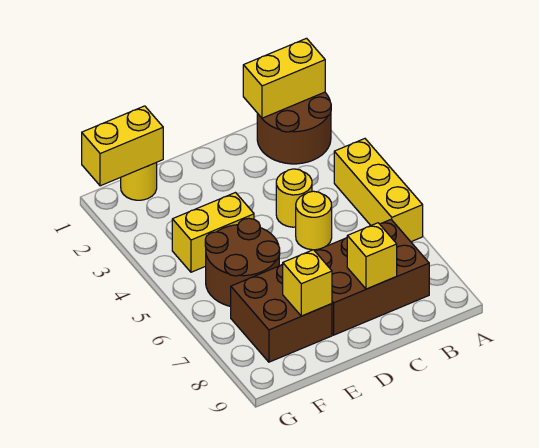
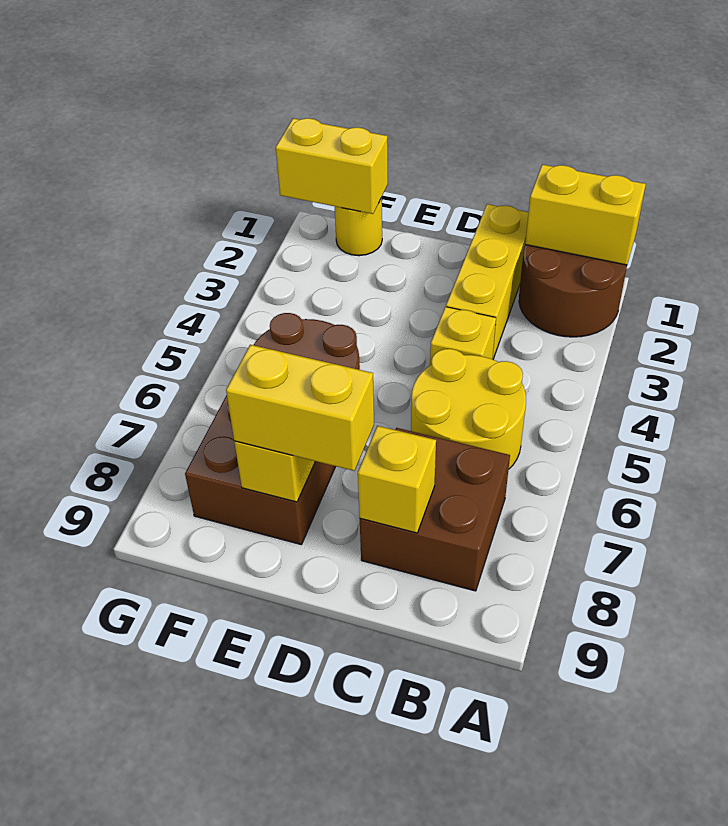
yellow 1x3 brick [334,139,423,242] -> yellow 1x3 brick moved to [446,204,529,359]
brown 2x3 brick [315,220,429,335] -> brown 2x2 brick [360,428,510,591]
yellow 1x1 round brick [276,169,312,227] -> yellow 1x1 brick [430,307,496,365]
yellow 1x1 round brick [296,191,332,250] -> yellow 2x2 round brick [411,349,526,469]
yellow 1x2 brick [172,193,254,272] -> yellow 1x2 brick moved to [226,345,374,471]

